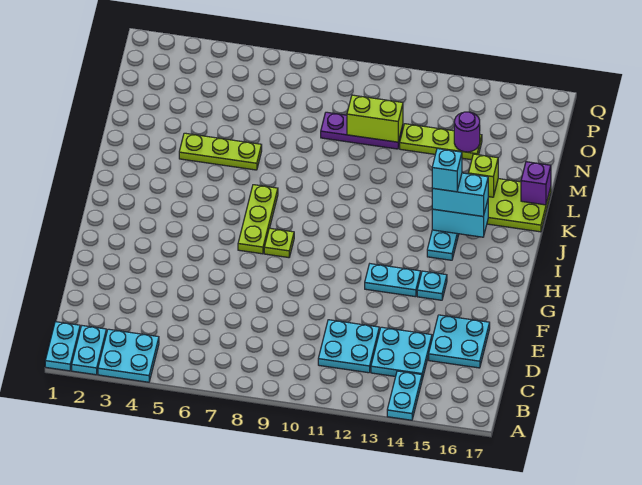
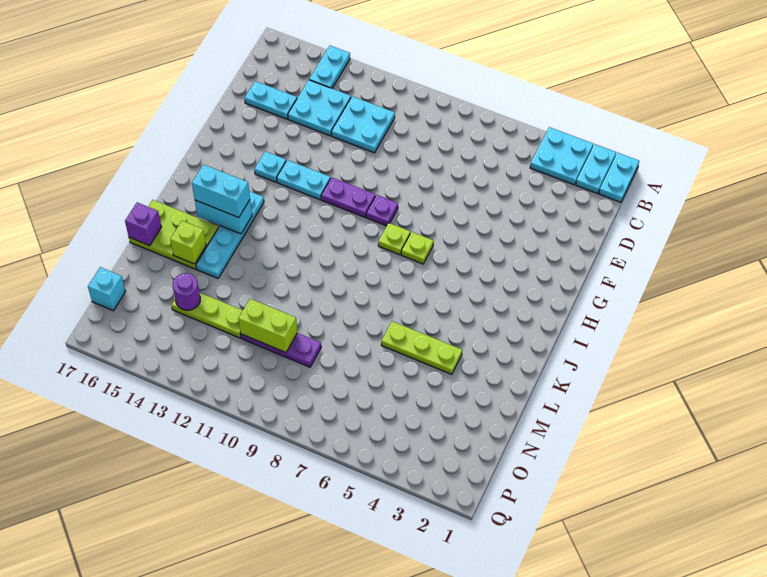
cyan 2x2 plate [429,315,490,368] -> cyan 1x2 plate [245,81,297,119]
none -> purple 1x1 plate [366,195,398,226]
none -> purple 1x2 plate [321,177,375,217]
lime 1x3 plate [238,185,278,254] -> lime 1x1 plate [401,232,433,264]
cyan 1x1 brick [432,149,462,192] -> cyan 1x1 brick moved to [88,267,125,311]

